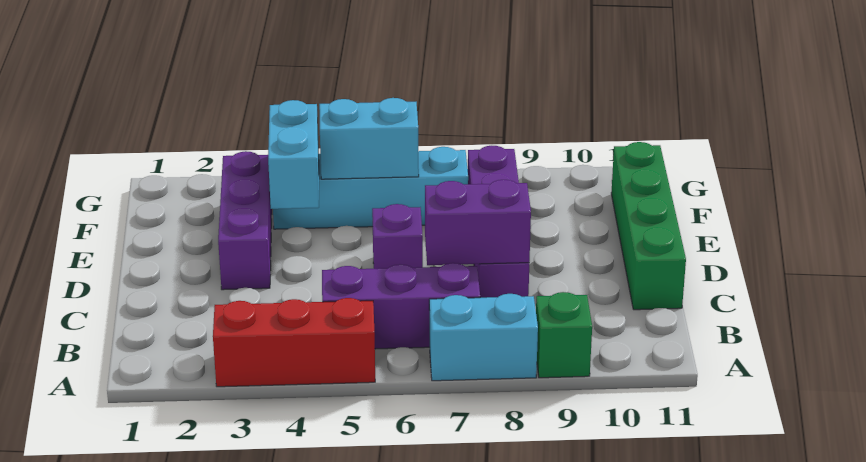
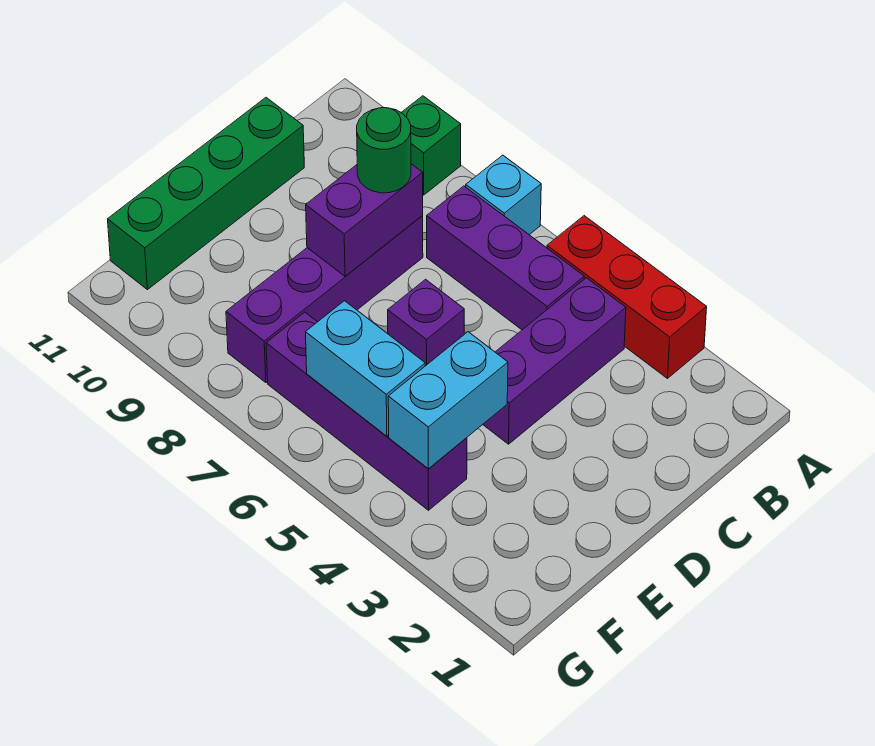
cyan 1x2 brick [429,294,538,381] -> cyan 1x1 brick [466,155,541,235]
purple 1x2 brick [425,180,531,265] -> purple 1x2 brick turned to [306,164,423,276]
none -> green 1x1 round brick [357,108,411,193]
purple 1x3 brick [218,151,272,290] -> purple 1x3 brick moved to [483,278,626,444]
cyan 1x4 brick [273,147,468,229] -> purple 1x4 brick [266,312,467,510]

